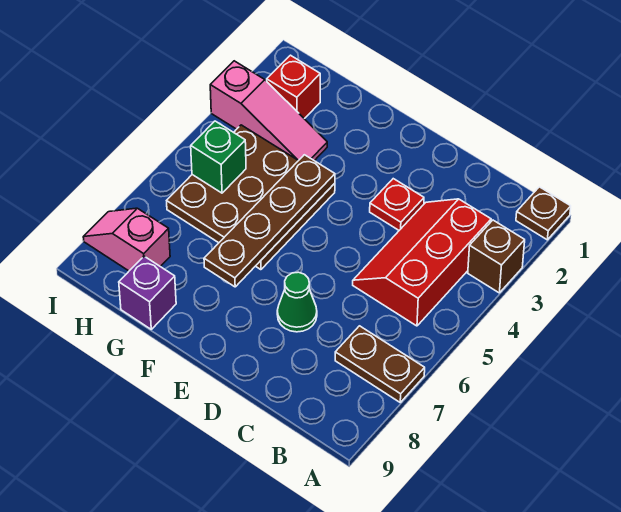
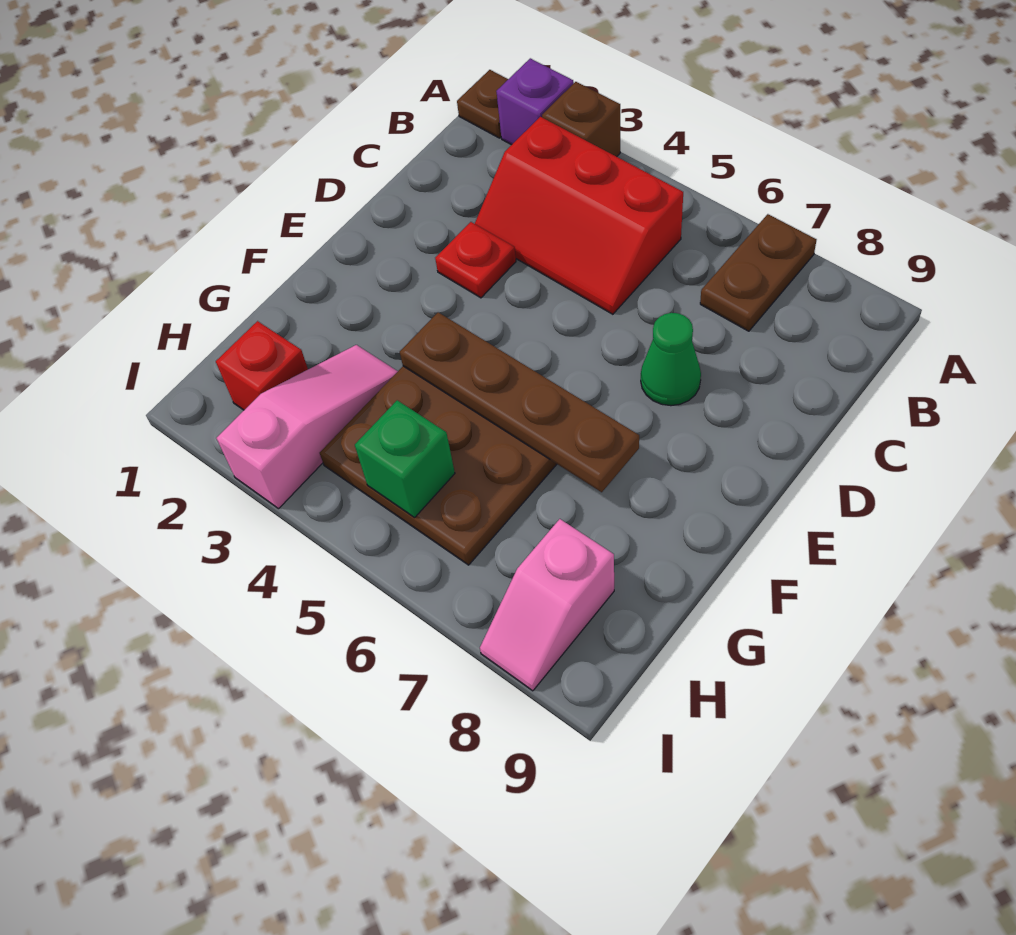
purple 1x1 brick [119,256,176,329] -> purple 1x1 brick moved to [496,58,574,145]

